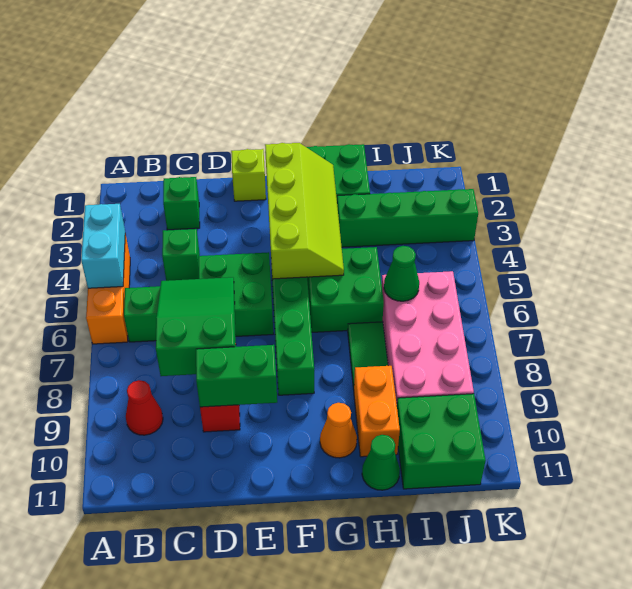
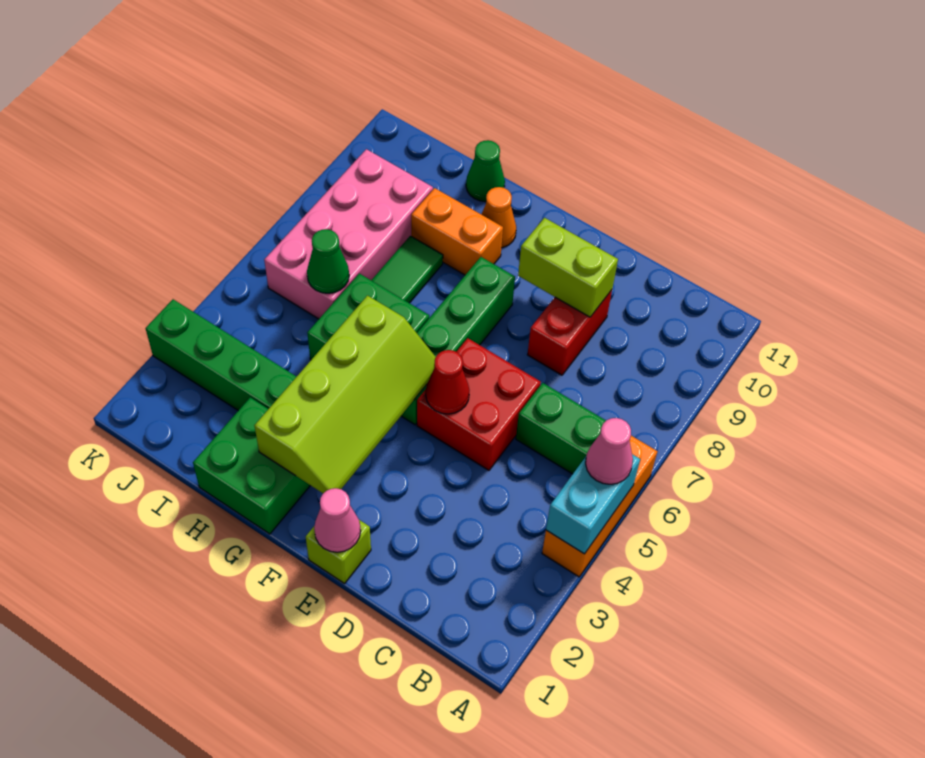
none -> pink 1x1 cone [586,418,633,484]
red 1x1 cone [126,380,163,435] -> red 1x1 cone moved to [426,350,469,414]
green 1x1 brick [163,177,200,230] -> none
green 1x1 brick [162,229,200,281] -> none
green 2x3 slope [156,277,236,376] -> none
green 2x2 brick [199,252,273,336] -> red 2x2 brick [417,338,541,470]
green 1x2 brick [196,345,277,407] -> lime 1x2 brick [518,218,618,317]
none -> pink 1x1 cone [314,488,361,552]
lime 2x4 slope [265,143,344,279] -> lime 2x4 slope turned to [254,296,436,493]
orange 1x2 brick [354,366,400,457] -> orange 1x2 brick turned to [411,188,503,275]
green 2x2 brick [397,394,486,489] -> none

